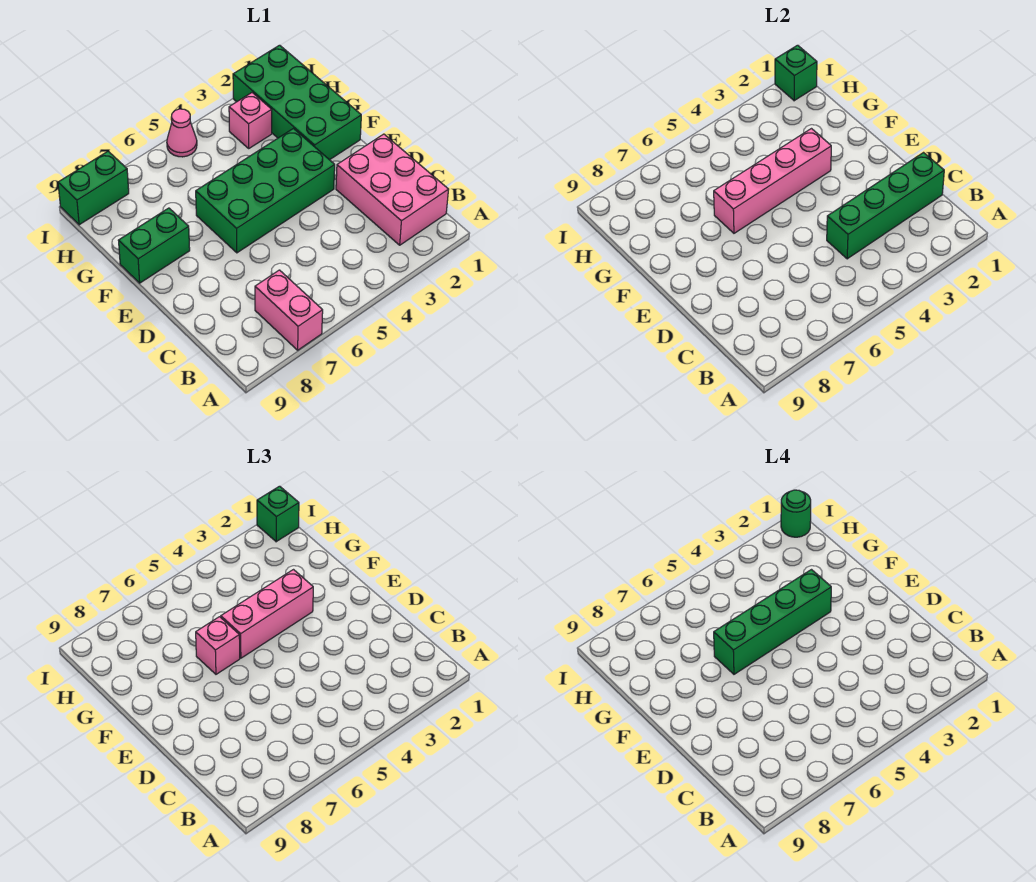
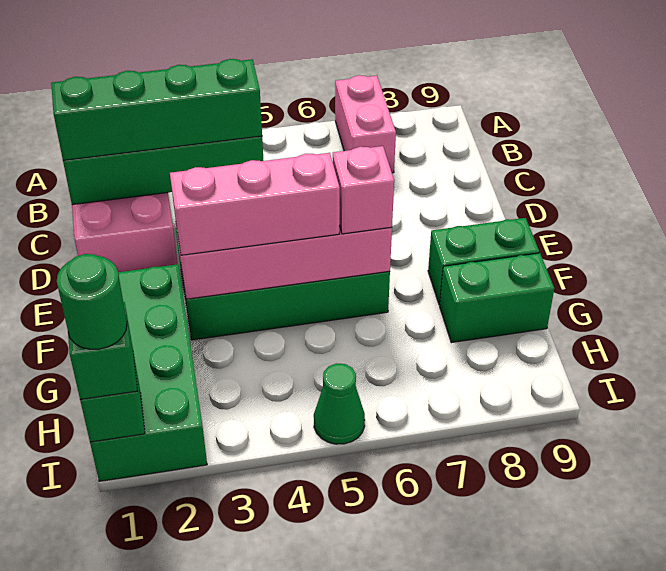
green 1x4 brick [714,570,831,674] -> green 1x4 brick moved to [51,59,262,160]
pink 1x1 brick [229,93,272,148] -> none
pink 1x1 cone [167,109,197,157] -> green 1x1 cone [314,364,365,444]
green 1x2 brick [58,151,129,225] -> green 1x2 brick moved to [440,253,554,343]

